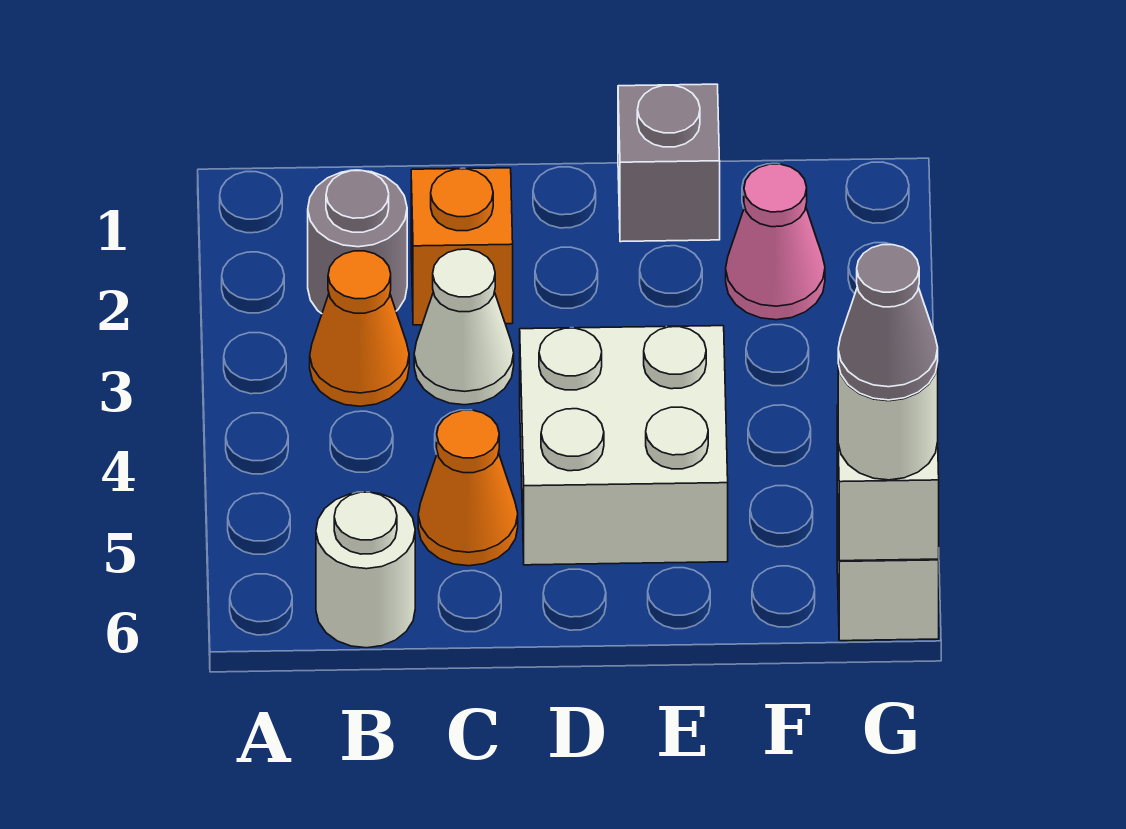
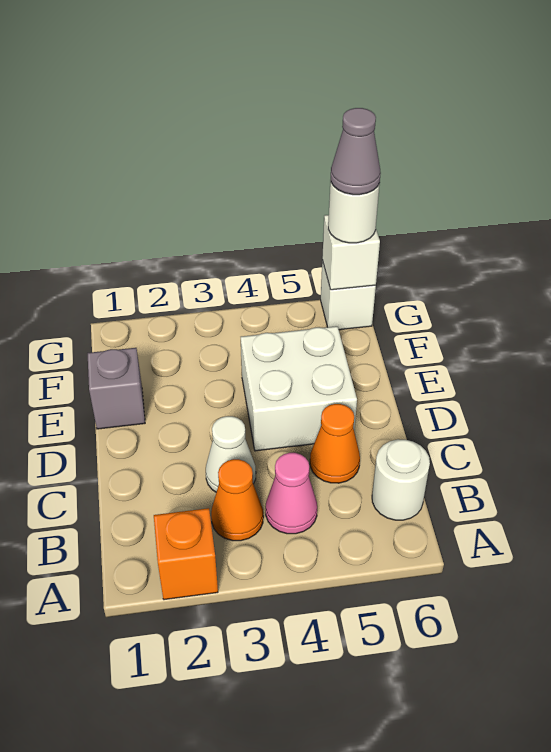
grey 1x1 round brick [308,170,407,314] -> none
orange 1x1 brick [411,168,513,325] -> orange 1x1 brick moved to [154,508,218,600]
pink 1x1 cone [726,164,825,320] -> pink 1x1 cone moved to [266,453,317,534]

